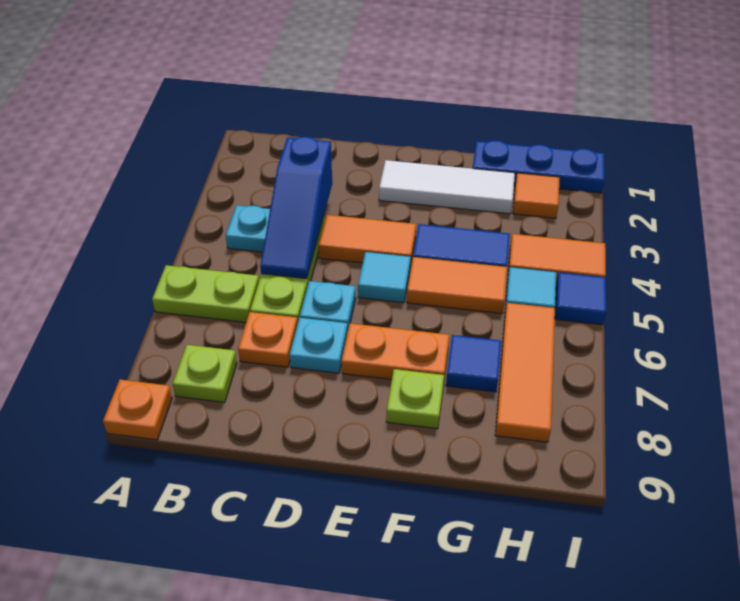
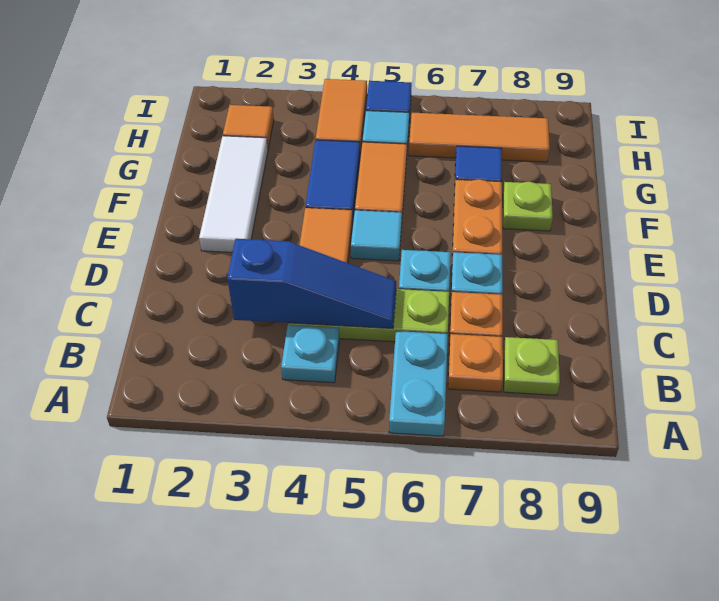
lime 1x2 plate [152,265,259,322] -> cyan 1x2 plate [389,331,448,436]
orange 1x1 plate [103,380,172,440] -> orange 1x1 plate moved to [448,334,503,392]
blue 1x3 plate [473,140,605,193] -> none

